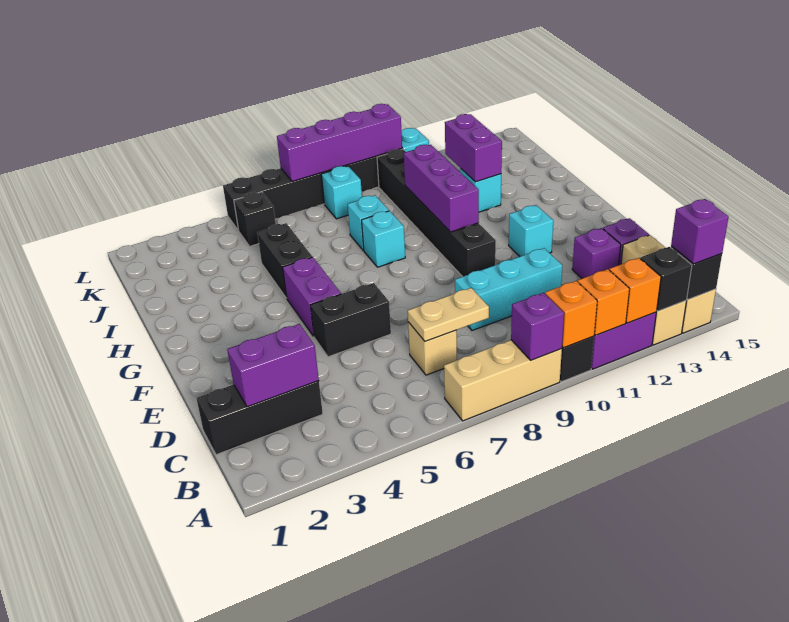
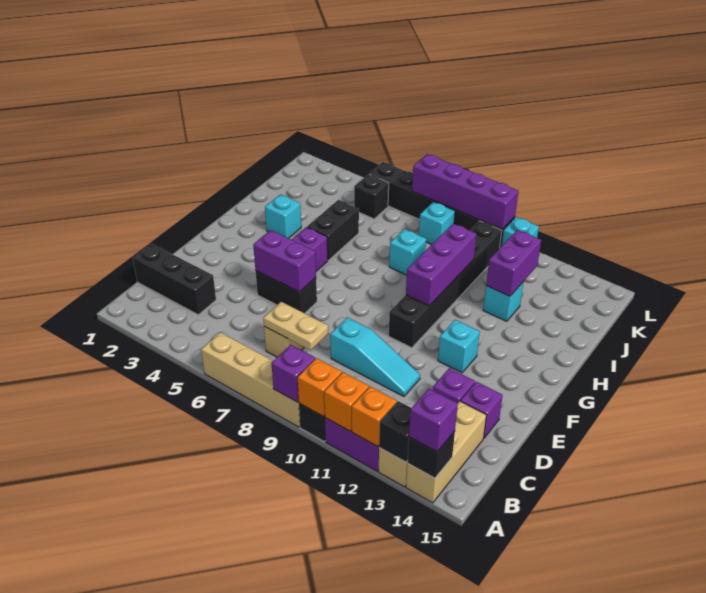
tan 1x3 brick [444,340,562,421] -> tan 1x4 brick [201,332,300,427]
purple 1x2 brick [227,324,319,407] -> purple 1x2 brick moved to [253,230,316,292]
cyan 1x3 brick [455,248,562,331] -> cyan 1x3 slope [330,317,420,397]
cyan 1x1 brick [362,211,405,267] -> cyan 1x1 brick moved to [265,194,301,238]

